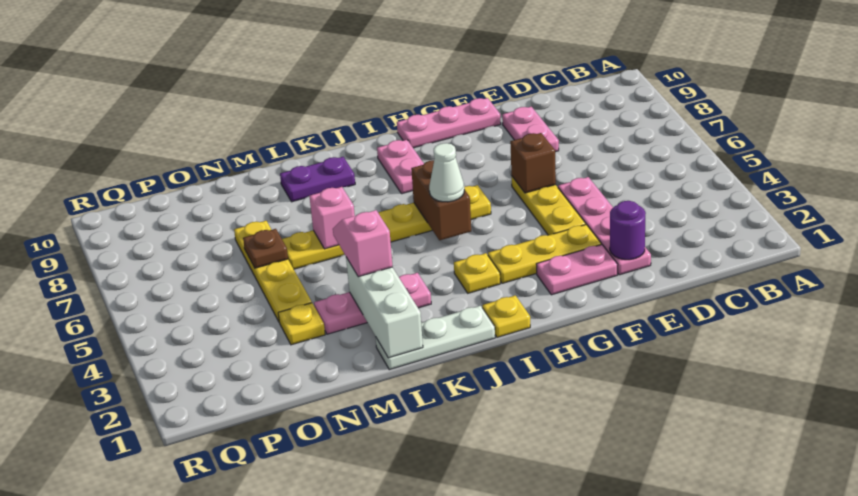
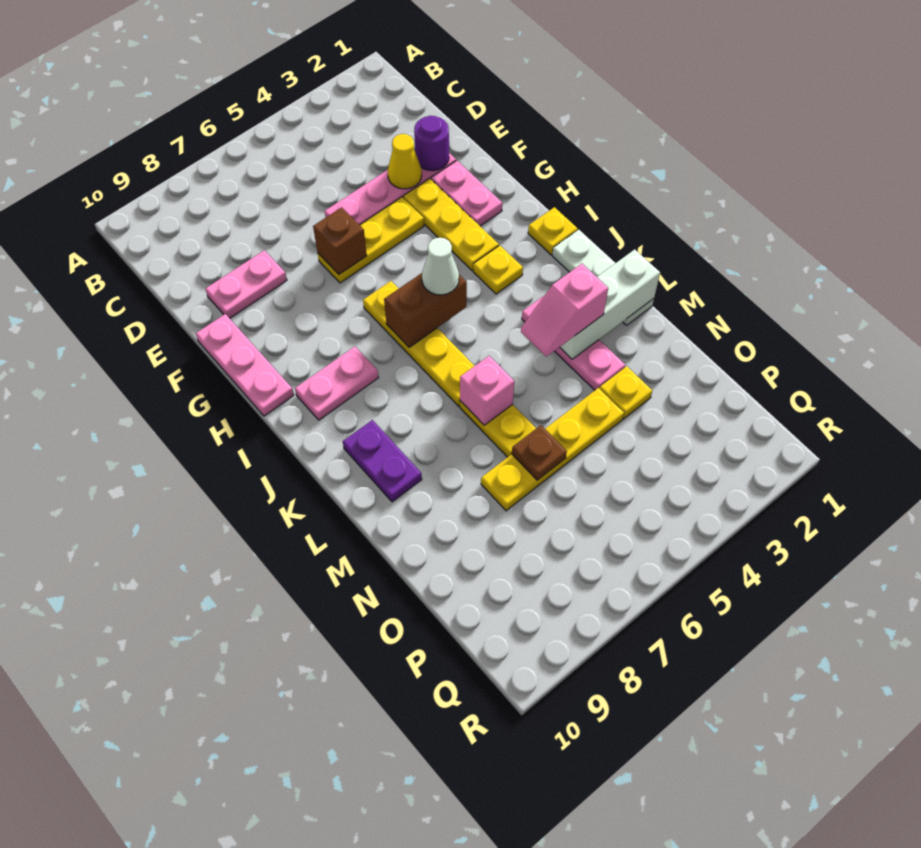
none -> yellow 1x1 cone [388,134,422,189]

